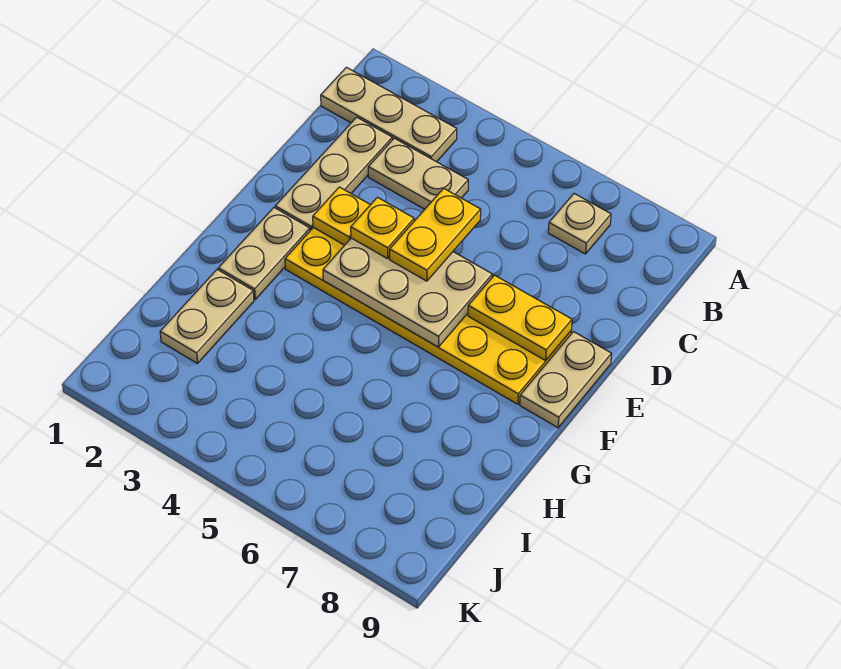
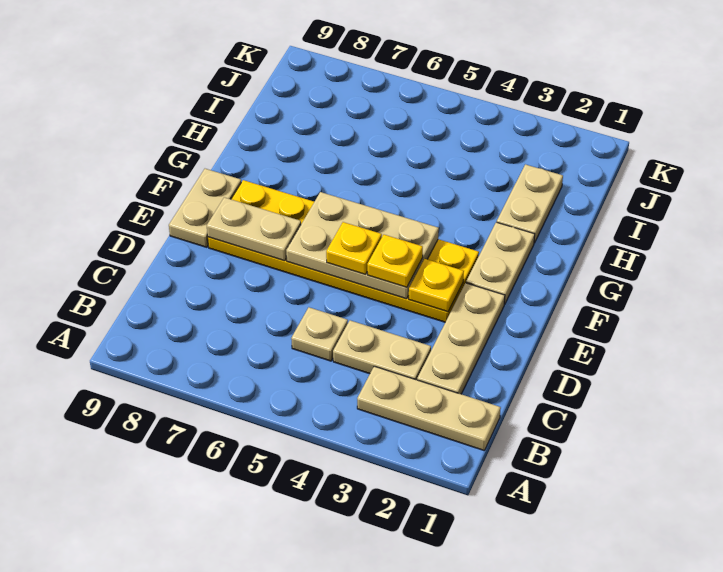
tan 1x1 plate [548,194,611,254] -> tan 1x1 plate moved to [291,307,348,361]
yellow 1x2 plate [390,188,481,281] -> yellow 1x1 plate [326,222,382,274]
yellow 1x2 plate [468,275,572,361] -> tan 1x2 plate [207,197,301,261]

